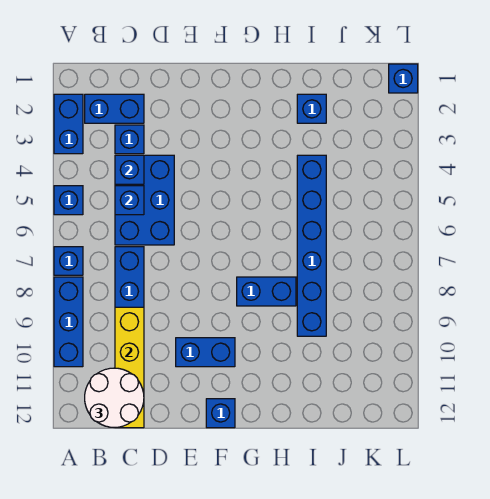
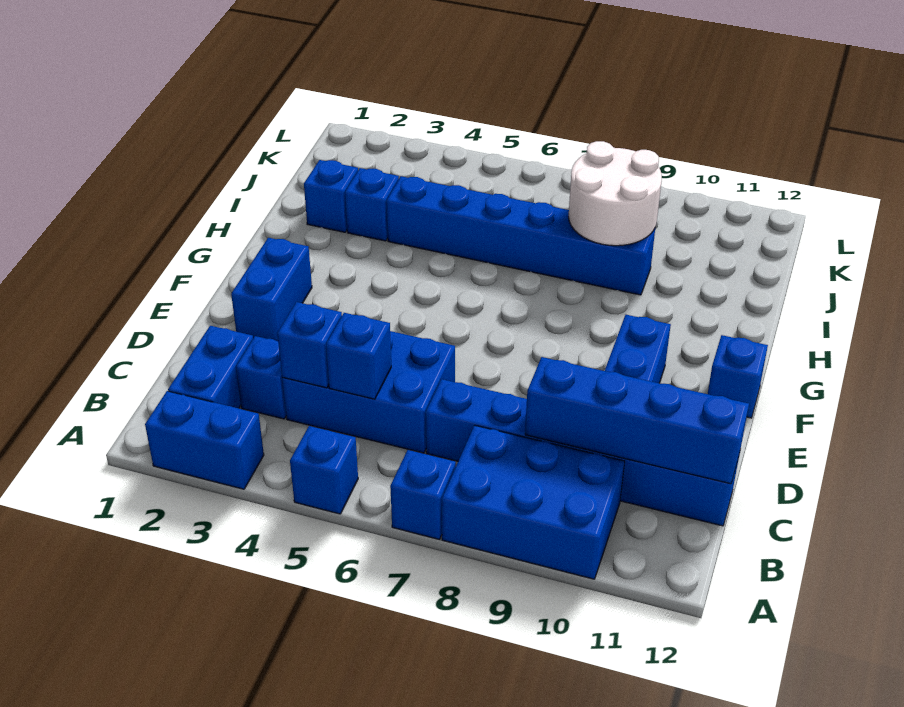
blue 1x3 brick [54,277,83,367] -> blue 2x3 brick [442,425,625,579]
white 2x2 round brick [85,368,144,427] -> white 2x2 round brick moved to [569,141,662,246]
yellow 1x4 brick [115,307,144,428] -> blue 1x4 brick [525,357,749,484]
blue 1x2 brick [237,277,296,306] -> blue 1x2 brick moved to [231,238,312,341]
blue 1x1 brick [389,64,418,93] -> blue 1x1 brick moved to [345,168,399,241]

